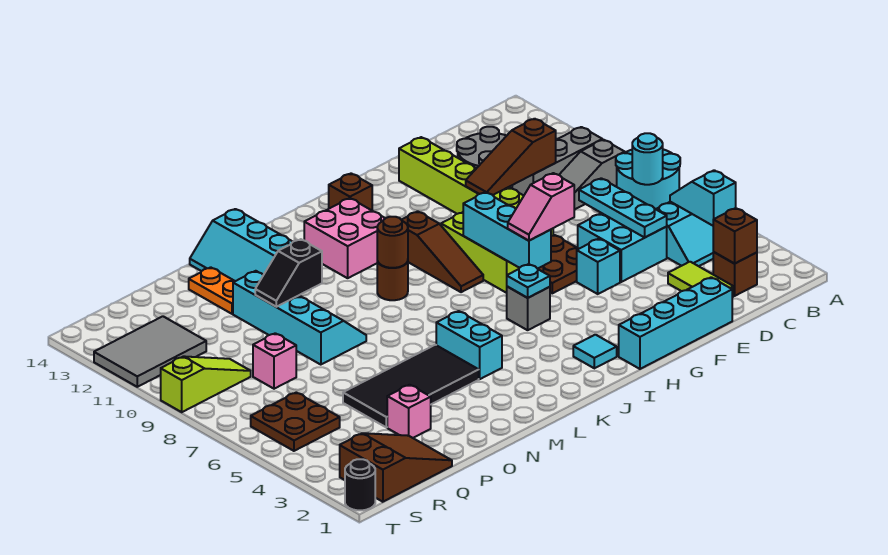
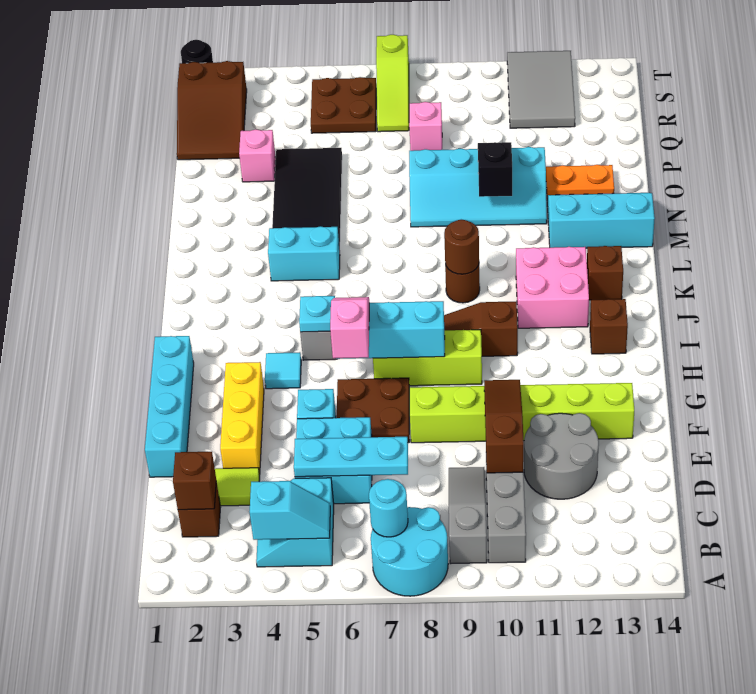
none -> yellow 1x3 brick [220,362,264,475]
cyan 1x1 tile [573,335,617,368] -> cyan 1x1 tile moved to [265,352,301,389]
none -> brown 1x1 brick [587,246,623,300]
lime 1x3 slope [161,356,251,412] -> lime 1x3 slope moved to [376,35,409,132]

